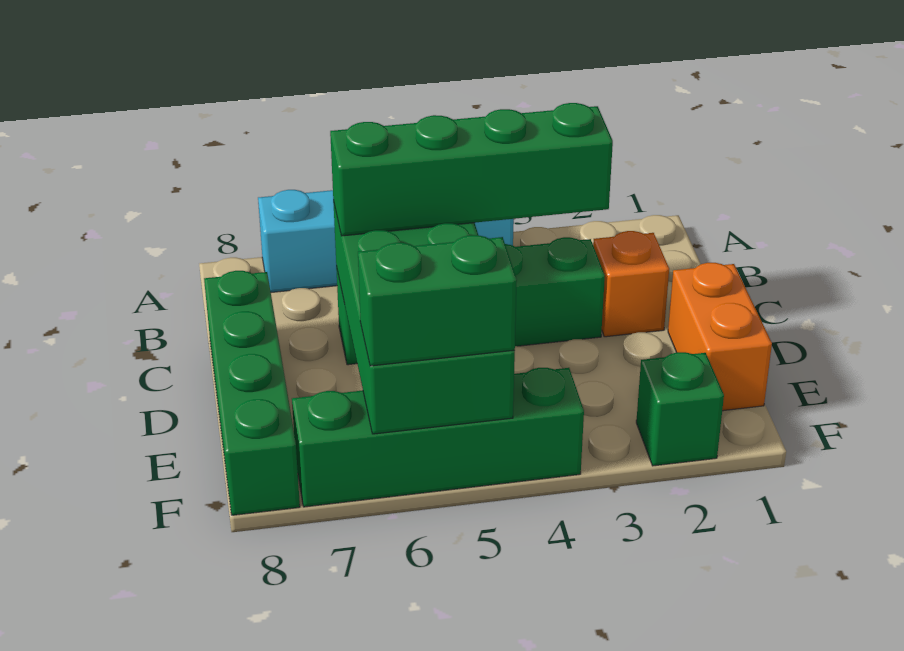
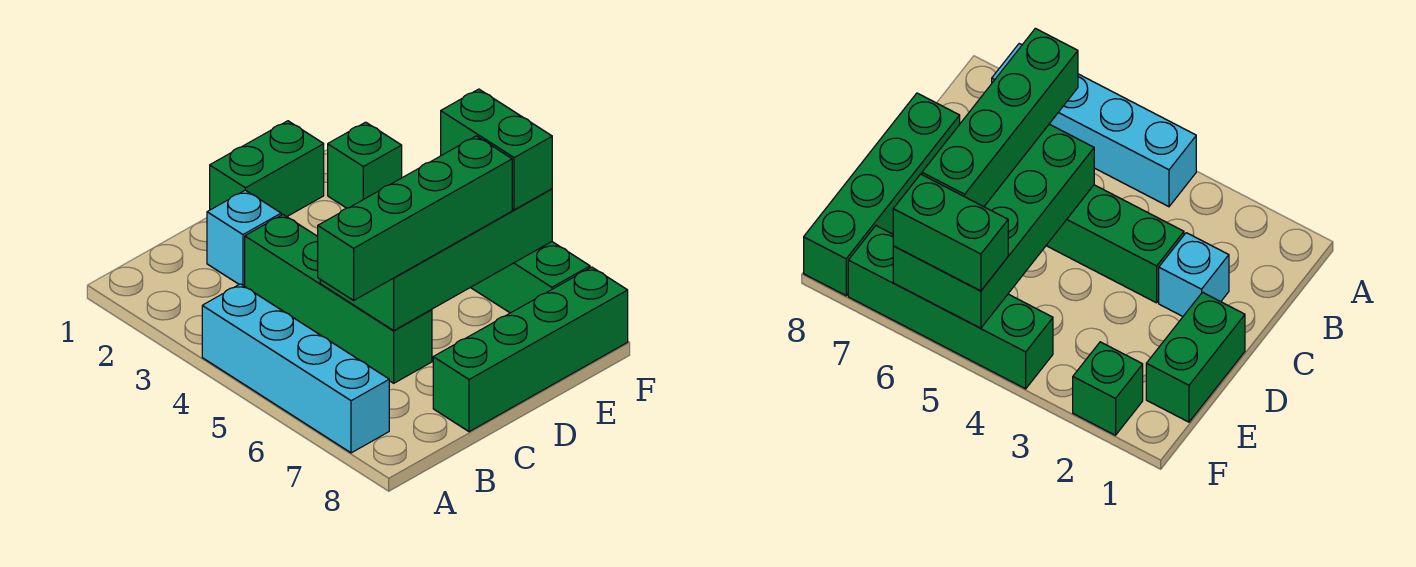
orange 1x1 brick [593,231,669,337] -> cyan 1x1 brick [207,190,281,286]
green 1x4 brick [330,103,613,236] -> green 1x4 brick turned to [318,136,512,300]
orange 1x2 brick [668,263,772,411] -> green 1x2 brick [210,121,324,217]

